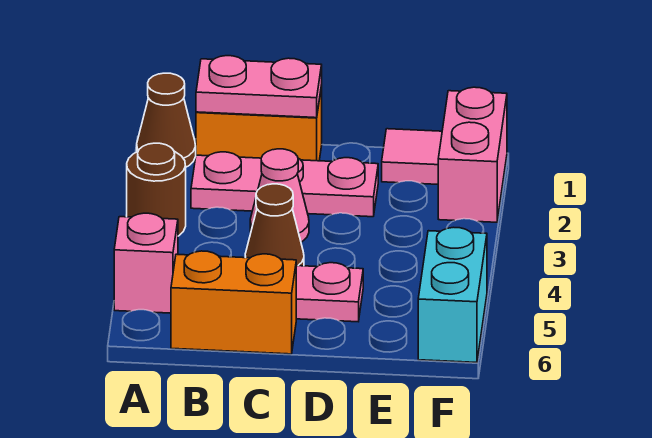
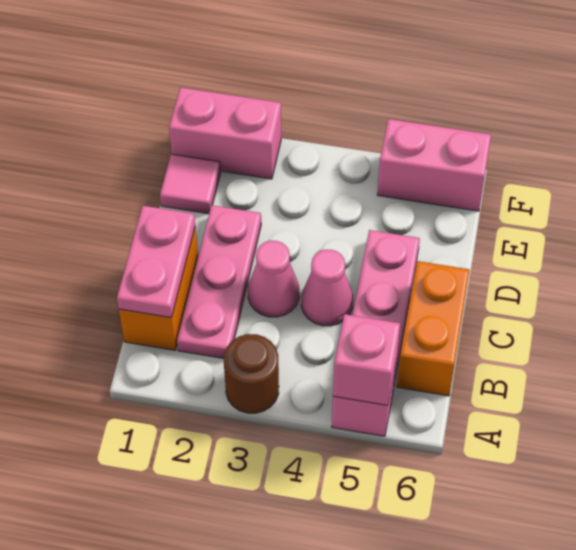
brown 1x1 cone [137,73,196,167] -> none
none -> pink 1x1 brick [333,314,400,405]
brown 1x1 cone [245,184,304,266] -> pink 1x1 cone [301,250,353,326]
cyan 1x2 brick [418,227,487,363] -> pink 1x2 brick [377,119,491,211]

